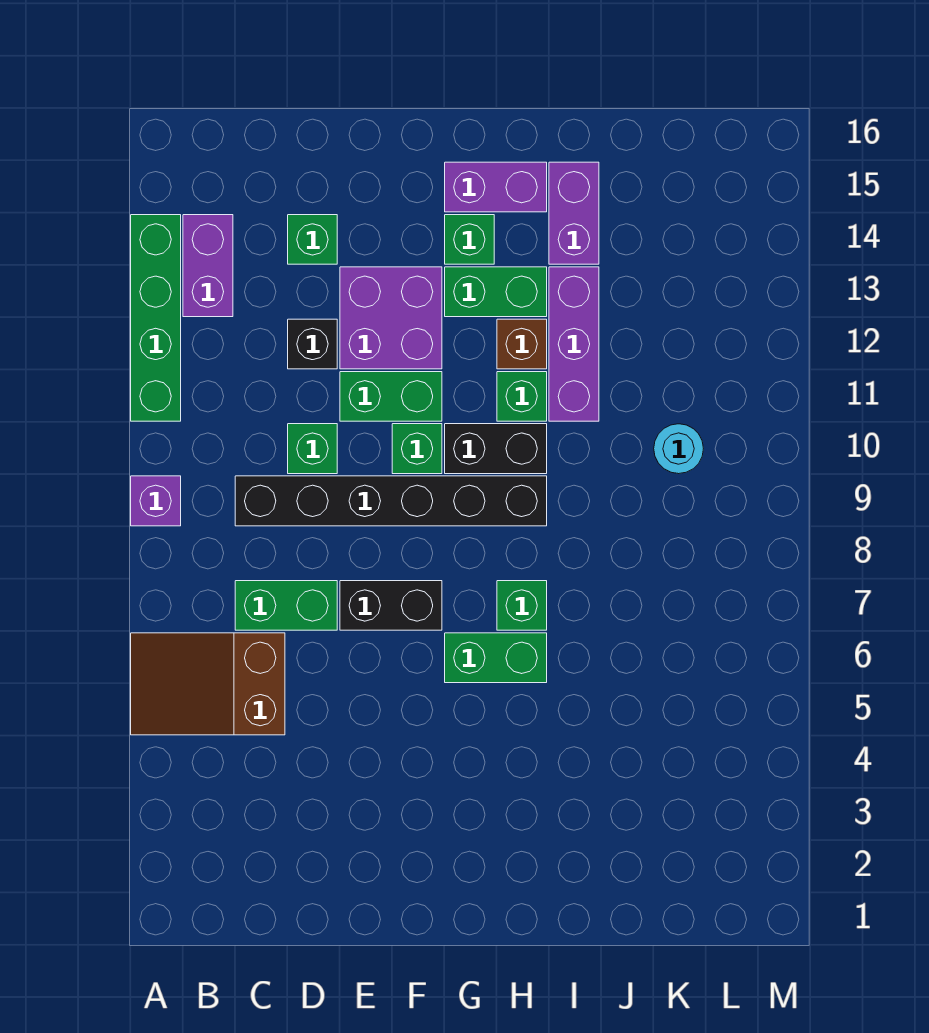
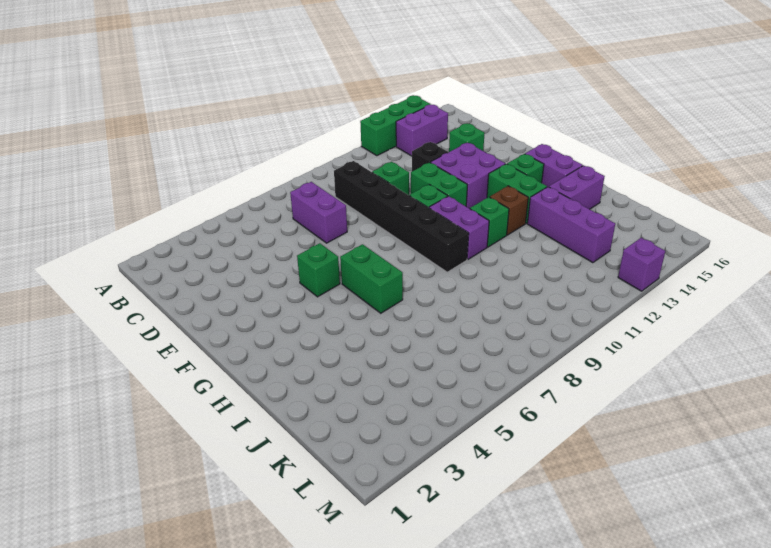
brown 2x3 slope [131,633,285,735] -> none
purple 1x1 brick [131,476,181,526] -> purple 1x1 brick moved to [618,238,665,291]
green 1x4 brick [131,215,181,421] -> green 1x3 brick [360,95,431,156]
green 1x2 brick [235,581,337,630] -> purple 1x2 brick [290,182,347,243]
black 1x2 brick [340,581,442,630] -> none
black 1x2 brick [445,424,547,474] -> purple 1x2 brick [429,196,489,259]
green 1x1 brick [497,581,547,630] -> green 1x1 brick moved to [297,243,340,297]
purple 1x3 brick [549,267,599,421] -> purple 1x3 brick turned to [527,187,615,263]
cyan 1x1 round brick [654,424,703,474] -> none

